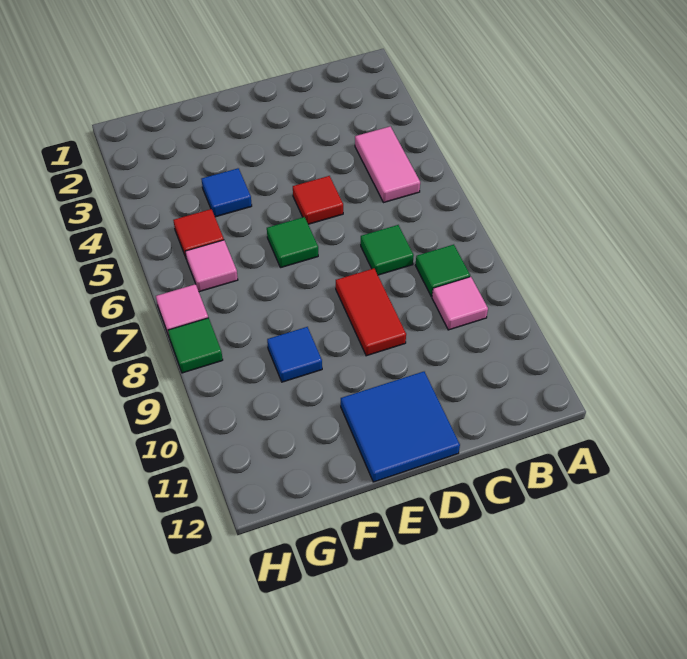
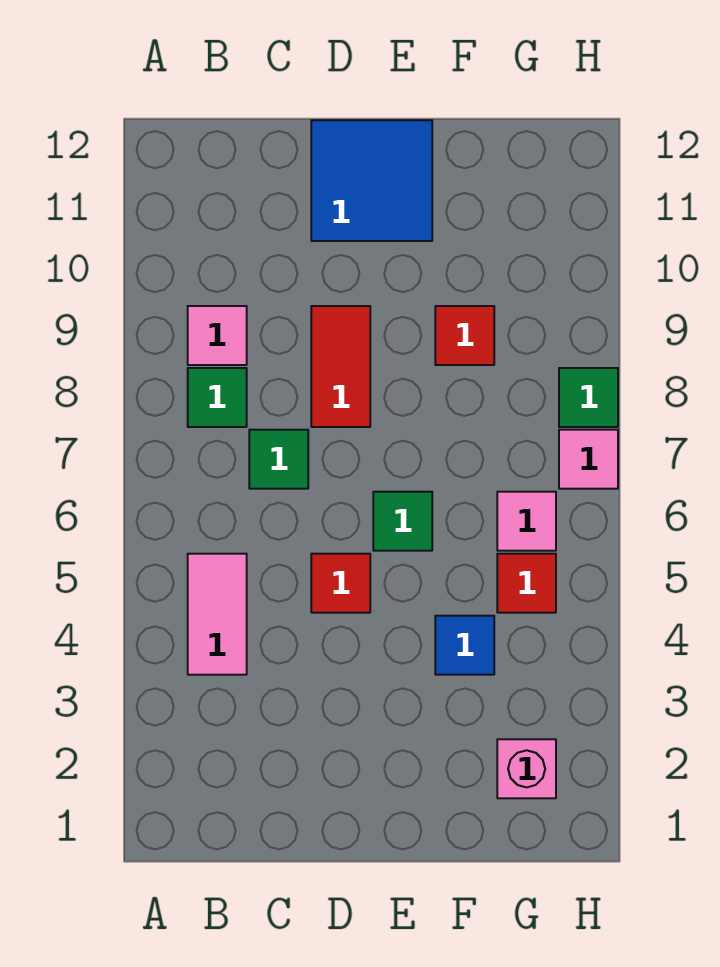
blue 1x1 tile [267,327,322,382] -> red 1x1 tile [435,306,494,365]
none -> pink 1x1 brick [497,739,556,798]

